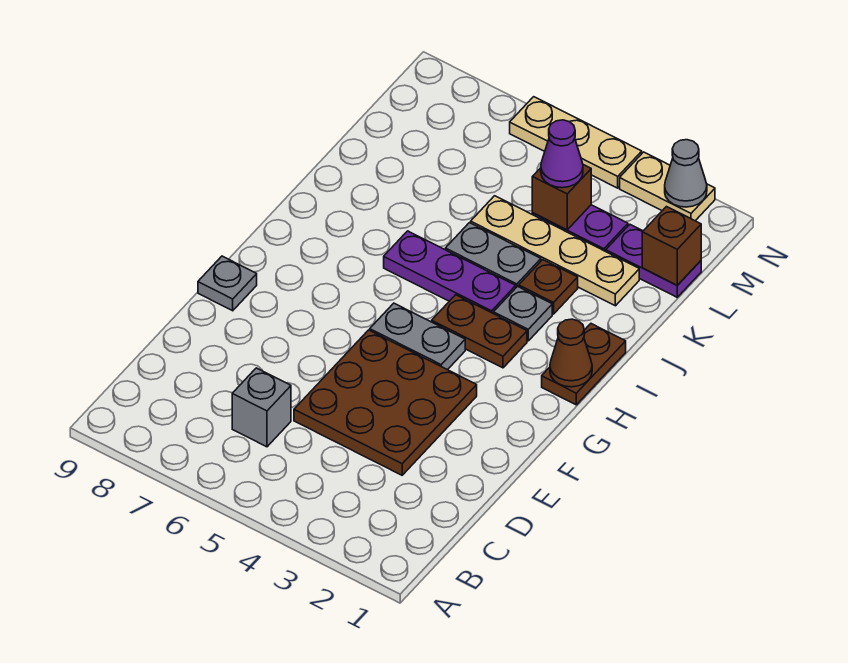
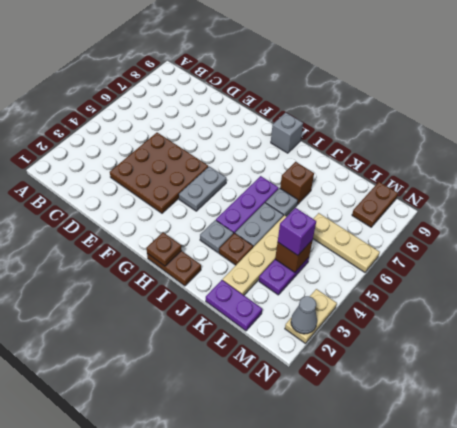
grey 1x1 brick [232,368,291,447] -> grey 1x1 brick moved to [271,112,303,153]
grey 1x1 plate [198,256,257,311] -> grey 1x1 plate moved to [266,188,298,216]
brown 1x1 cone [550,319,592,387] -> brown 1x1 plate [147,232,182,266]
brown 1x2 plate [432,295,527,368] -> brown 1x2 plate moved to [352,182,398,227]
purple 1x2 plate [606,225,701,297] -> purple 1x2 plate turned to [206,280,262,331]
brown 1x1 brick [642,207,701,285] -> brown 1x1 brick moved to [280,162,314,204]
purple 1x1 cone [541,120,583,188] -> purple 1x1 brick [278,208,316,255]
tan 1x3 plate [510,97,642,188] -> tan 1x3 plate turned to [313,213,380,272]

